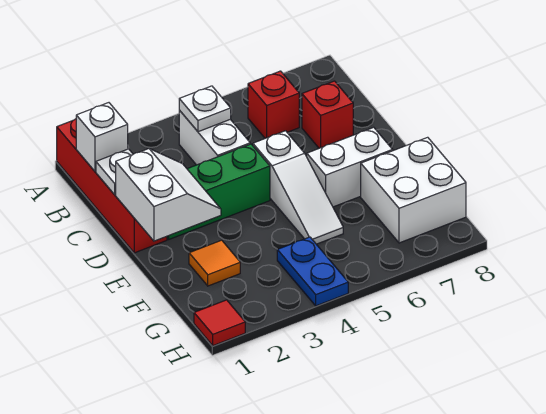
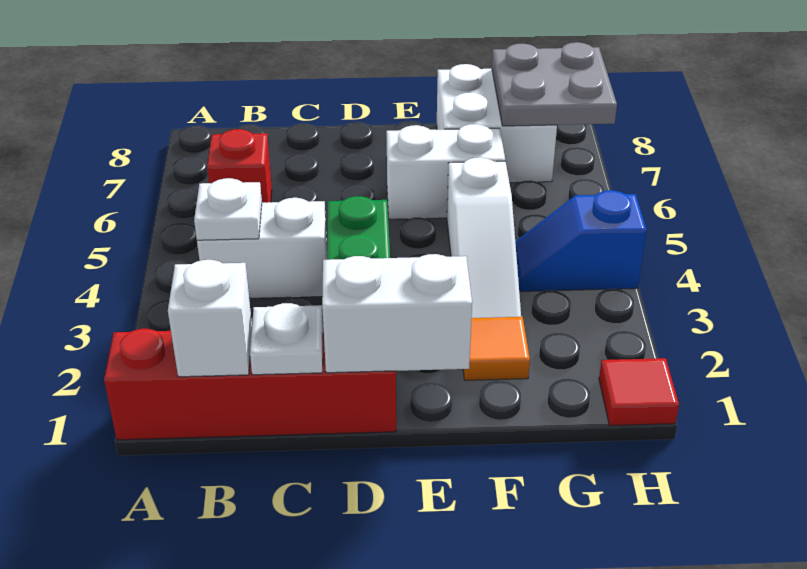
red 1x1 brick [302,81,353,148] -> none
white 1x3 slope [253,131,343,244] -> white 1x3 slope turned to [447,157,521,318]
white 1x2 brick [307,127,393,207] -> white 1x2 brick turned to [387,124,505,219]
blue 1x2 plate [277,237,348,306] -> blue 1x2 slope [515,190,647,291]
none -> grey 2x2 plate [492,42,617,126]

